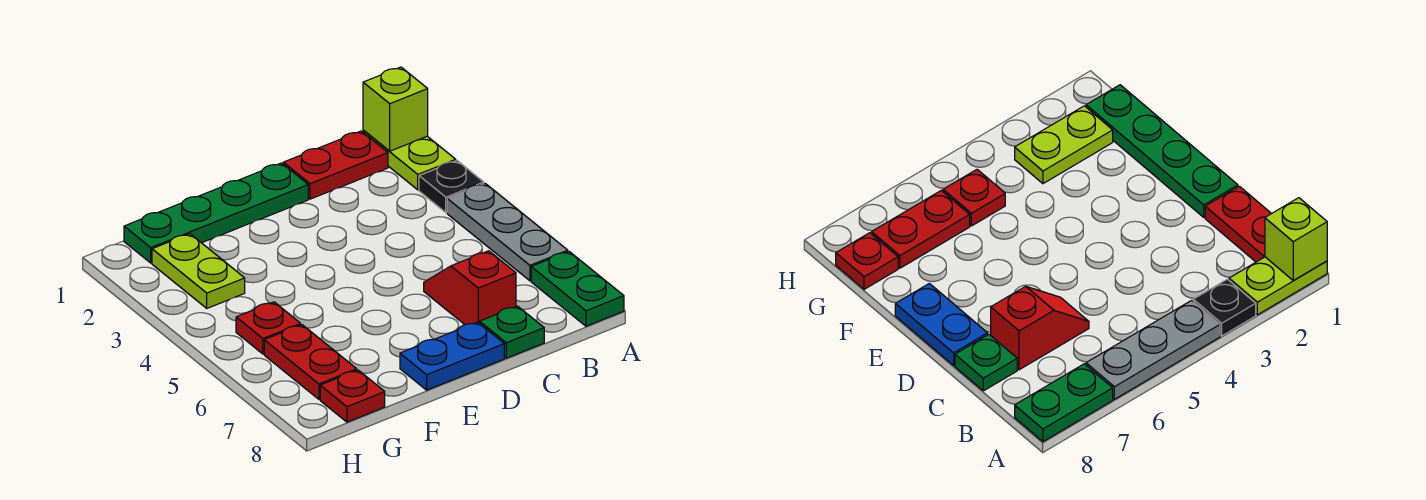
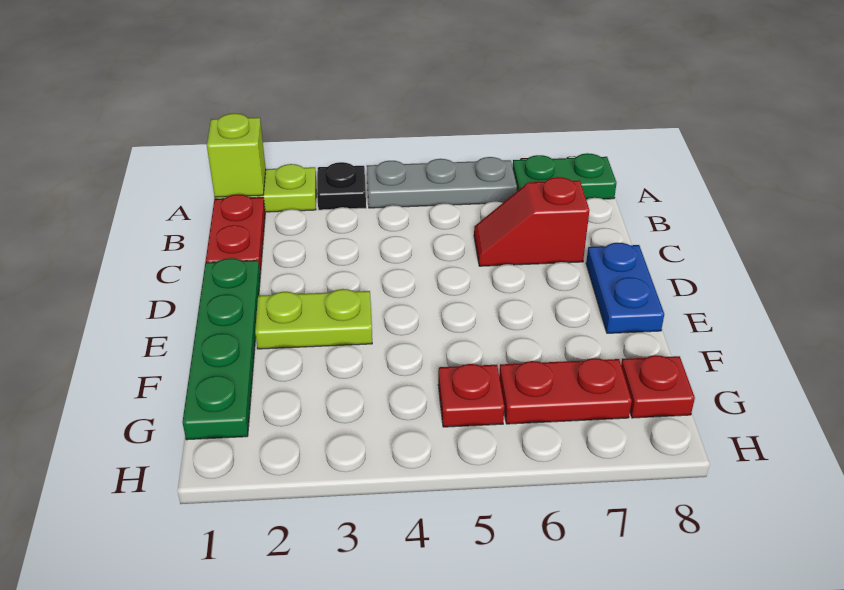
green 1x1 plate [480,306,544,358] -> none
lime 1x2 plate [152,234,245,308] -> lime 1x2 plate moved to [255,289,372,349]

